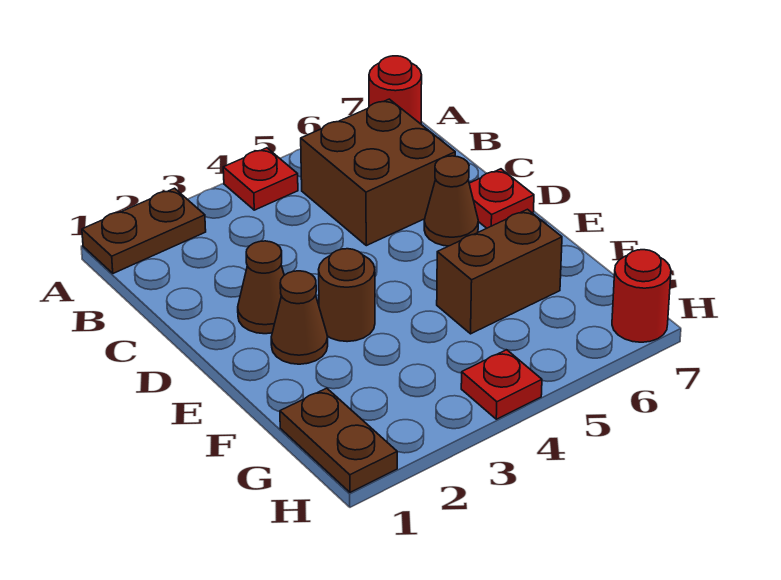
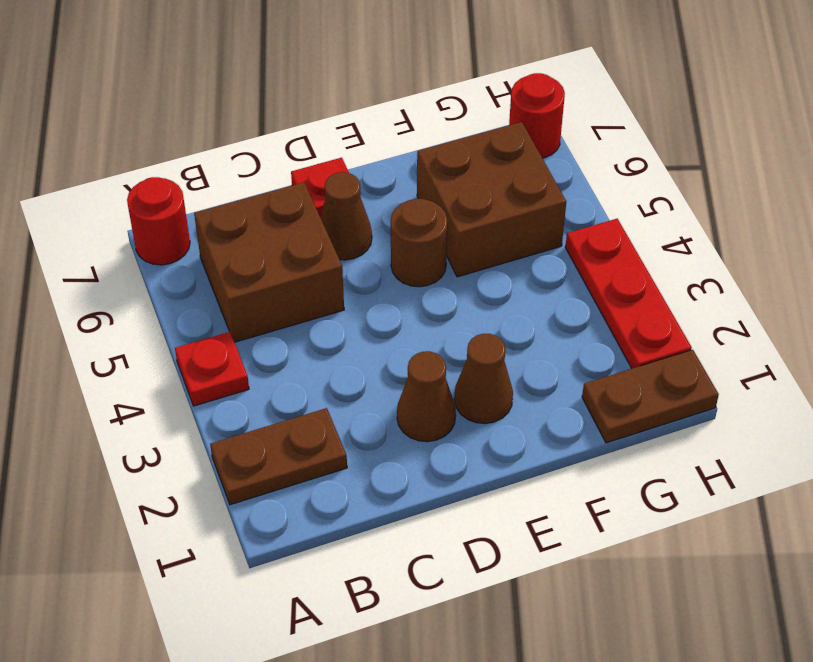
brown 1x2 plate [82,188,206,273] -> brown 1x2 plate turned to [210,408,347,505]
brown 1x1 round brick [319,249,375,342] -> brown 1x1 round brick moved to [391,199,447,287]
brown 1x2 brick [437,209,562,334] -> brown 2x2 brick [417,122,566,277]
red 1x1 plate [461,350,542,419] -> red 1x3 plate [565,219,692,368]

